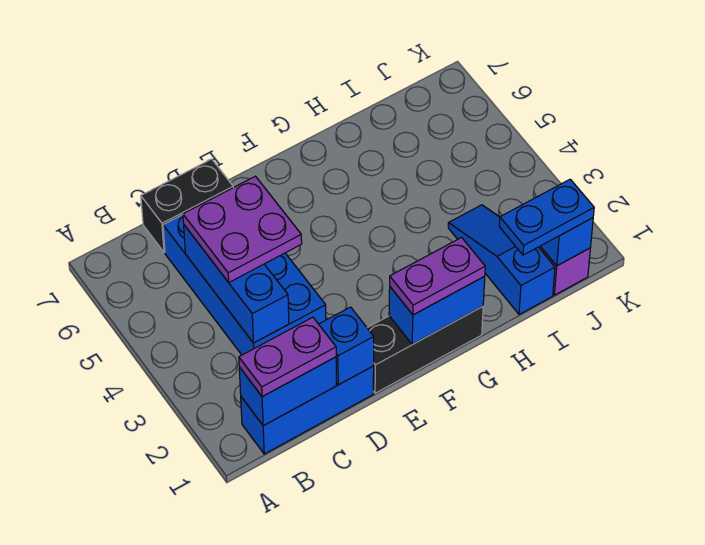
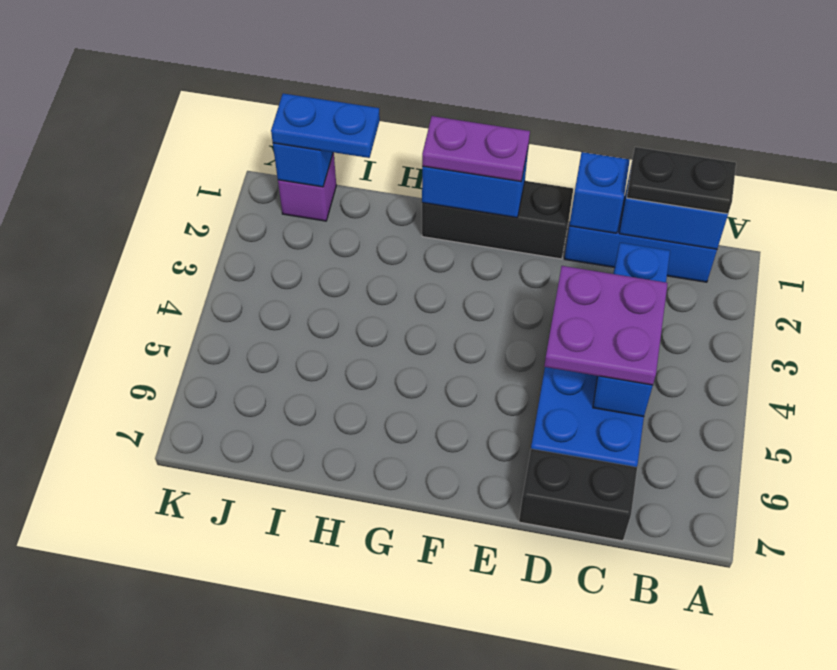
purple 1x2 plate [239,317,336,397] -> black 1x2 plate [627,147,736,214]
blue 1x3 slope [448,205,555,314] -> none

